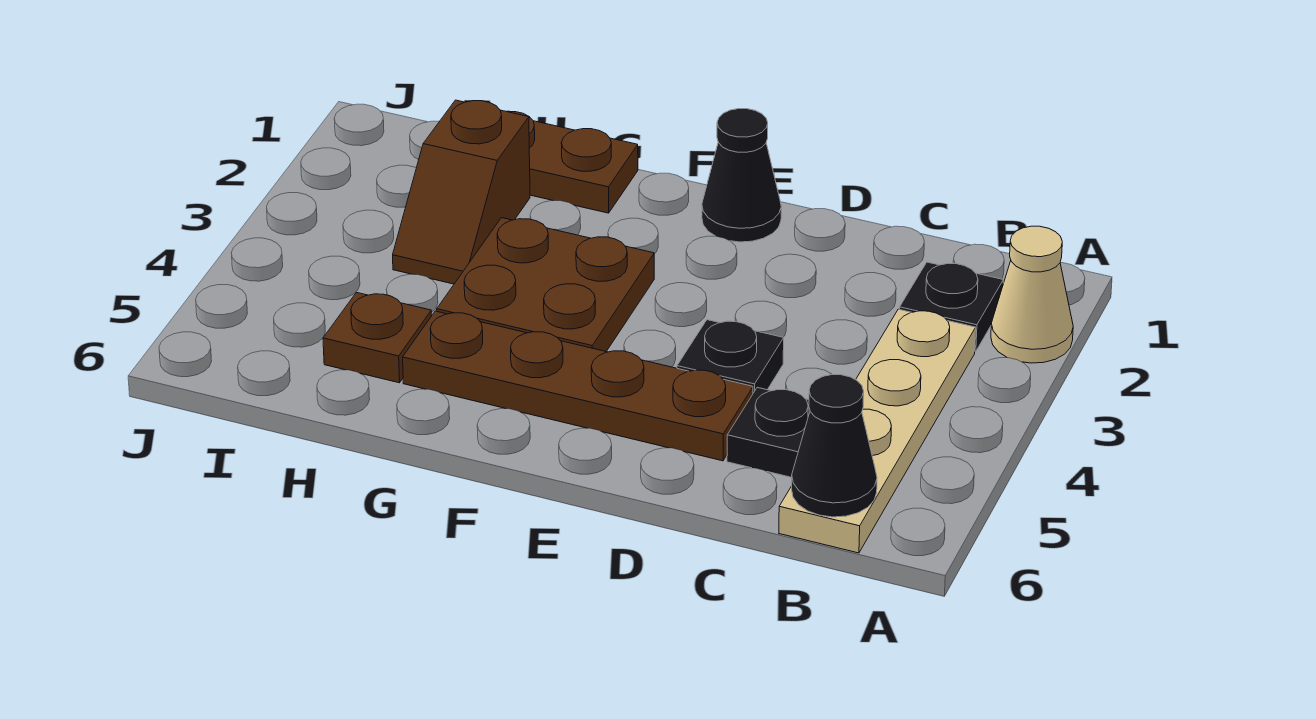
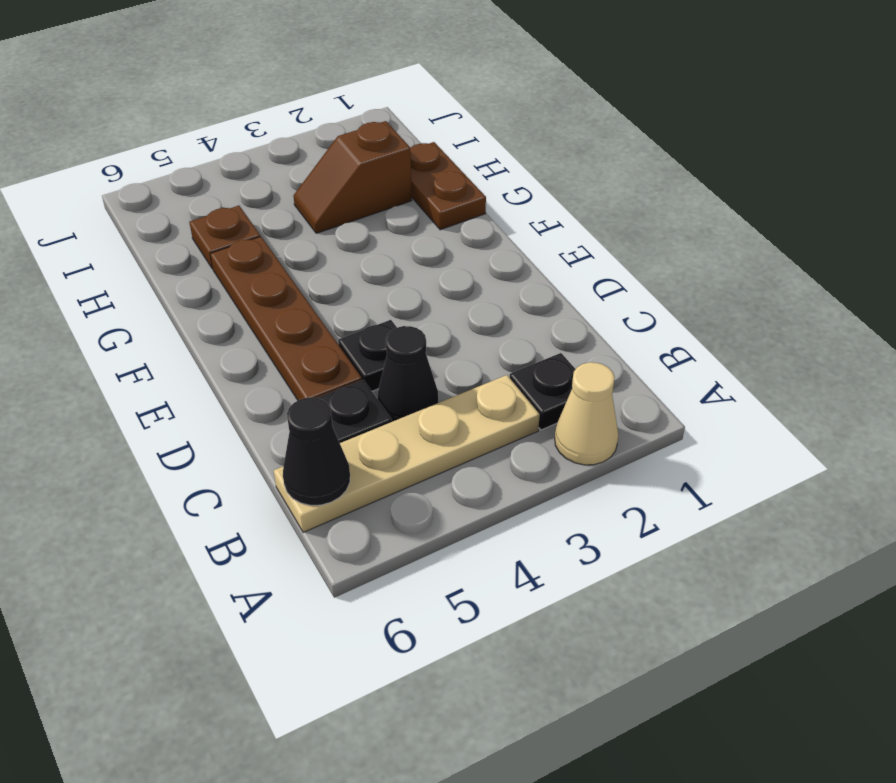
black 1x1 cone [702,109,781,242] -> black 1x1 cone moved to [378,326,438,422]
brown 2x2 plate [437,218,654,351] -> none

